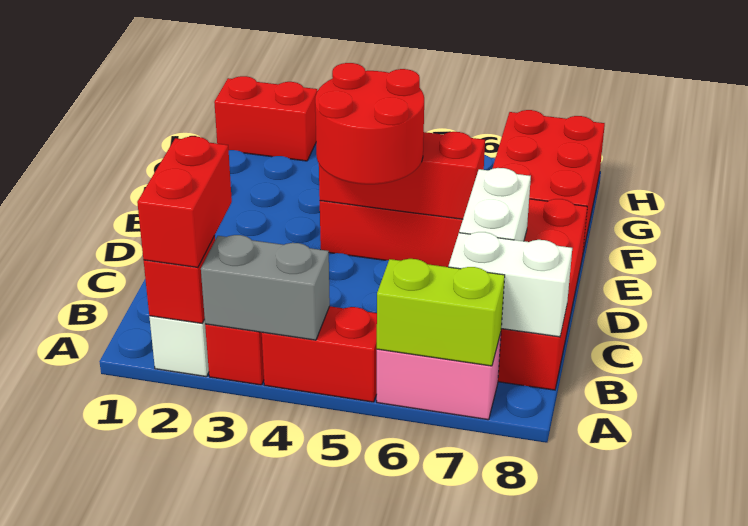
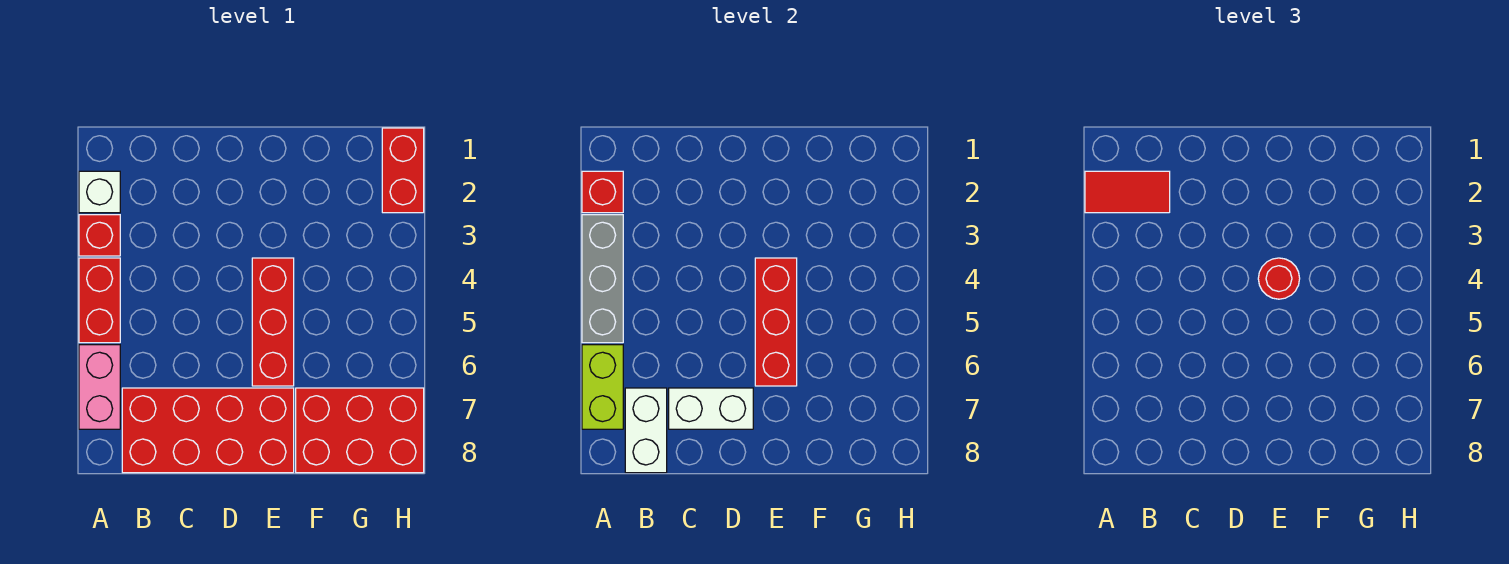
red 1x2 brick [137,136,232,268] -> red 1x2 tile [1085,171,1170,213]
grey 1x2 brick [201,235,330,340] -> grey 1x3 brick [582,215,623,343]
red 2x2 round brick [315,63,424,184] -> red 1x1 round brick [1258,258,1300,299]

